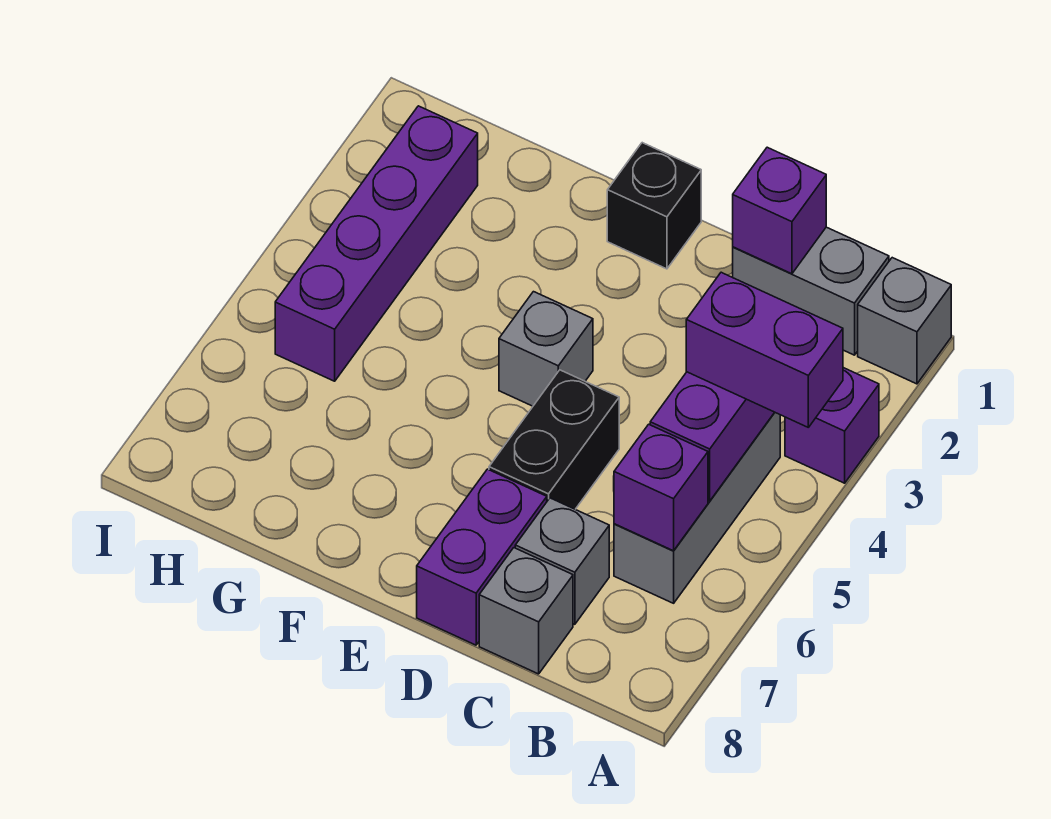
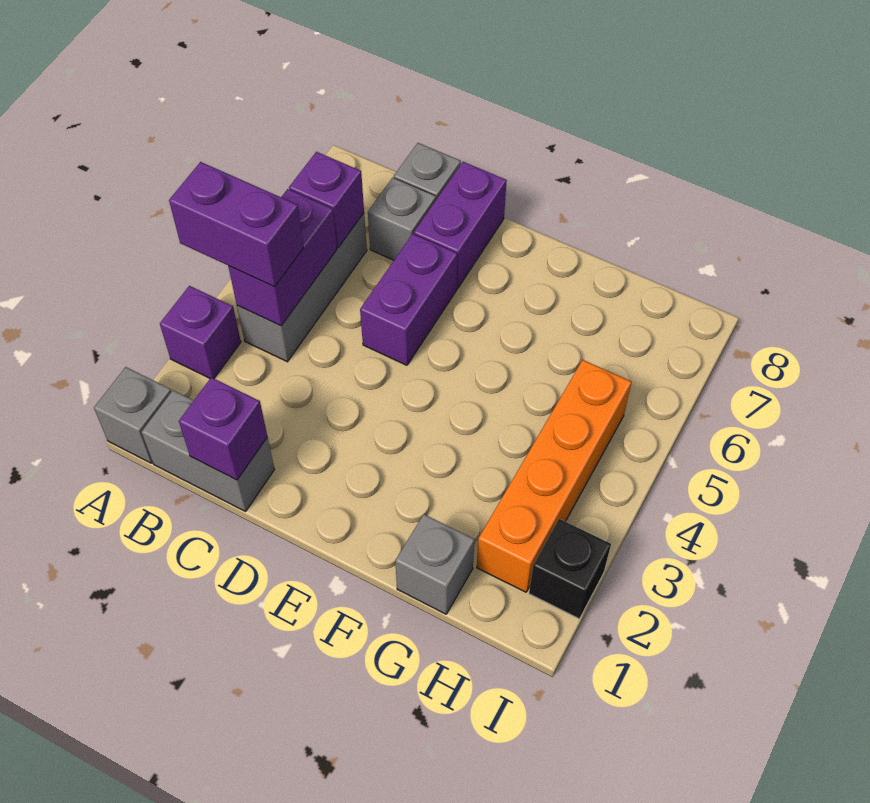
black 1x2 brick [489,370,619,509] -> purple 1x2 brick [360,234,457,365]
black 1x1 brick [607,143,701,269] -> black 1x1 brick moved to [529,519,611,619]
grey 1x1 brick [499,292,593,406] -> grey 1x1 brick moved to [395,514,474,614]
purple 1x4 brick [275,106,478,381] -> orange 1x4 brick [477,360,631,592]

